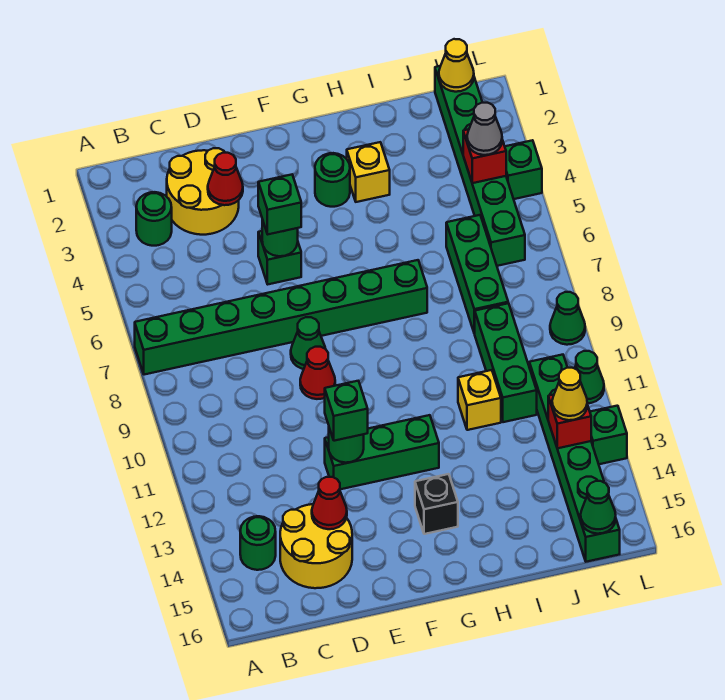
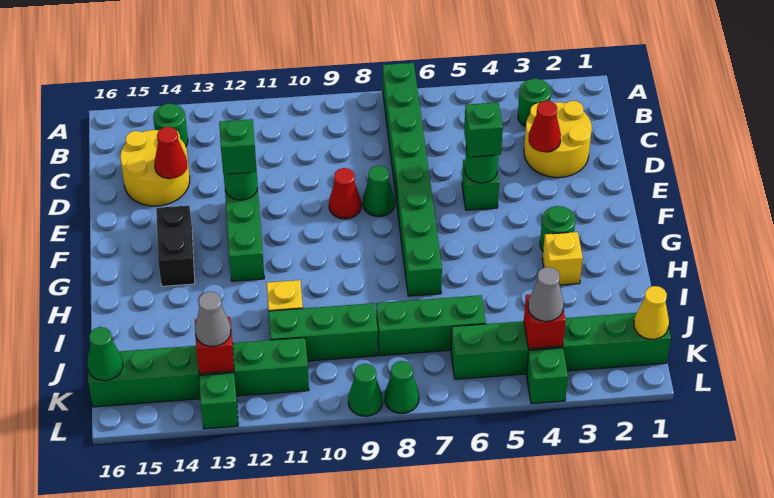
black 1x1 brick [415,474,458,534] -> black 1x2 brick [156,205,195,286]
yellow 1x1 cone [552,368,587,420] -> grey 1x1 cone [195,292,231,346]
green 1x1 cone [575,351,604,403] -> green 1x1 cone moved to [385,361,419,414]

